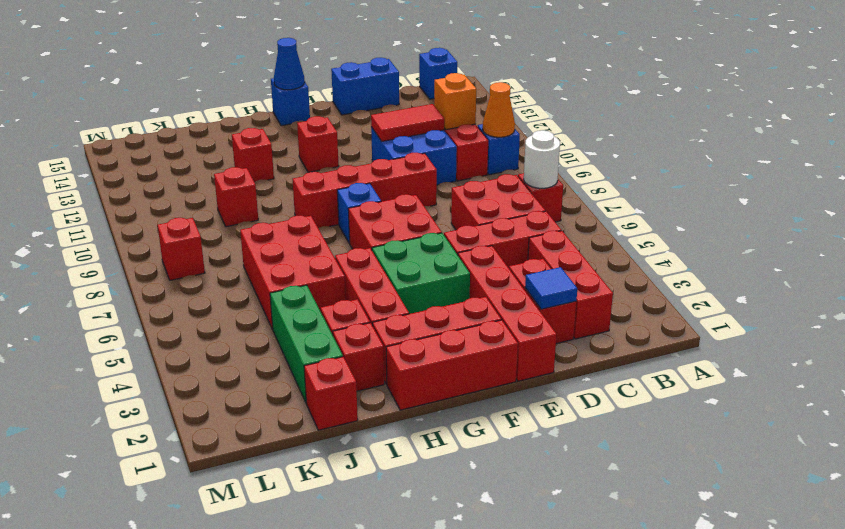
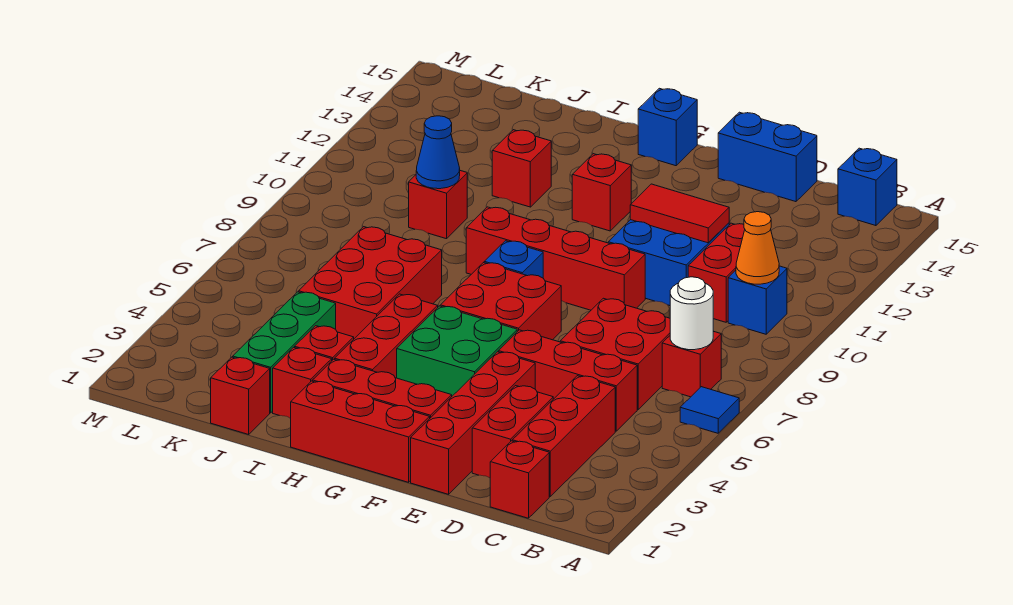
orange 1x1 brick [434,73,476,130] -> none
blue 1x1 tile [525,267,577,309] -> blue 1x1 tile moved to [680,387,739,433]
blue 1x1 cone [274,38,305,90] -> blue 1x1 cone moved to [416,116,460,189]
red 1x1 brick [158,218,205,280] -> red 1x1 brick moved to [490,441,549,518]

